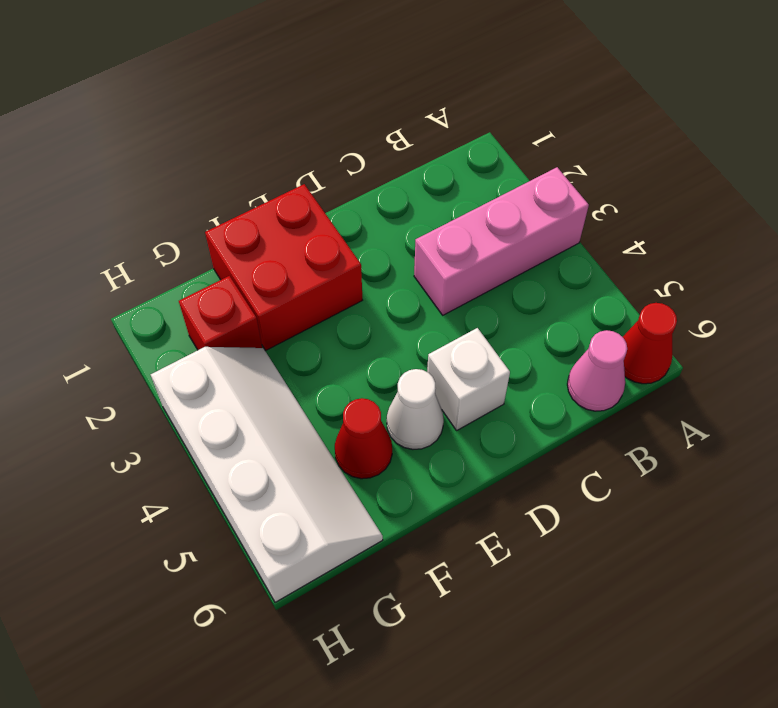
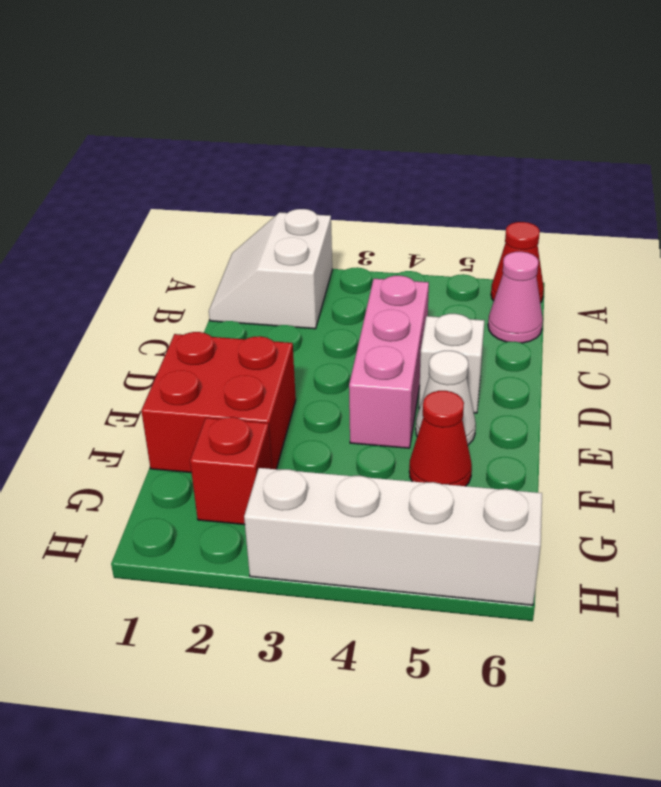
none -> white 2x2 slope [209,209,332,329]
pink 1x3 brick [414,167,589,315] -> pink 1x3 brick moved to [349,276,429,448]

